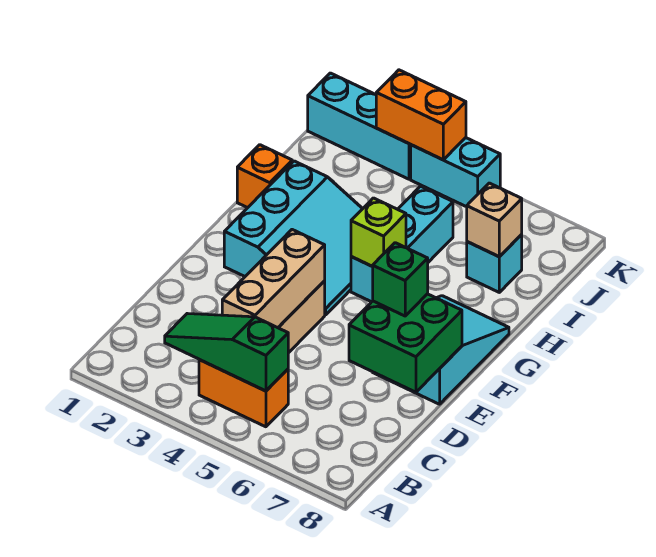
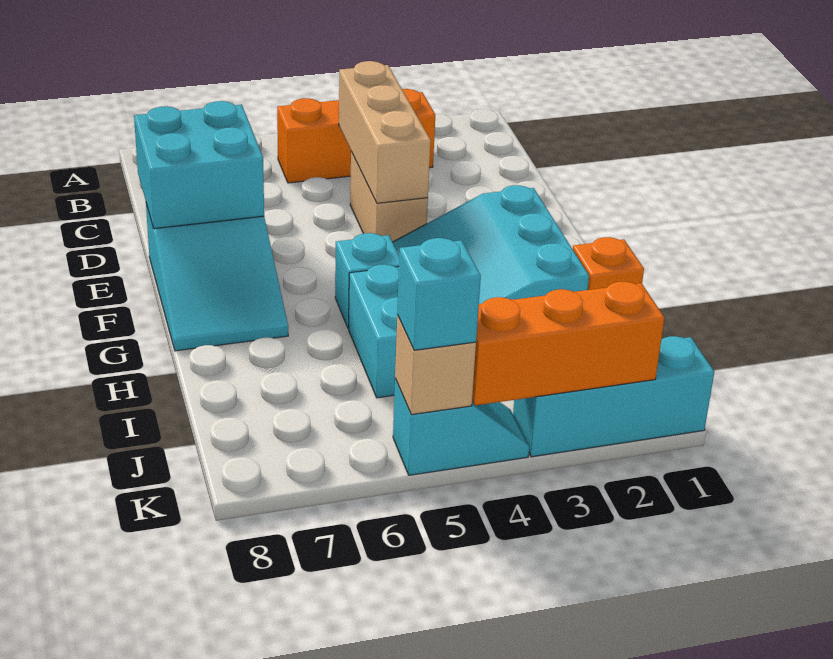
green 1x3 slope [165,314,288,391] -> none
orange 1x2 brick [199,360,288,427] -> orange 1x3 brick [277,89,435,183]
green 2x2 brick [349,294,462,392] -> cyan 2x2 brick [134,101,264,229]
green 1x1 brick [372,243,428,316] -> none
lime 1x1 brick [351,198,406,266] -> none
cyan 1x1 brick [467,235,522,292] -> cyan 1x1 brick moved to [397,238,481,350]
tan 1x1 brick [467,183,522,257] -> tan 1x1 brick moved to [395,315,476,415]
orange 1x2 brick [376,70,466,160] -> orange 1x3 brick [472,282,665,405]
cyan 1x2 brick [411,138,500,207] -> cyan 1x2 slope [393,379,529,475]

